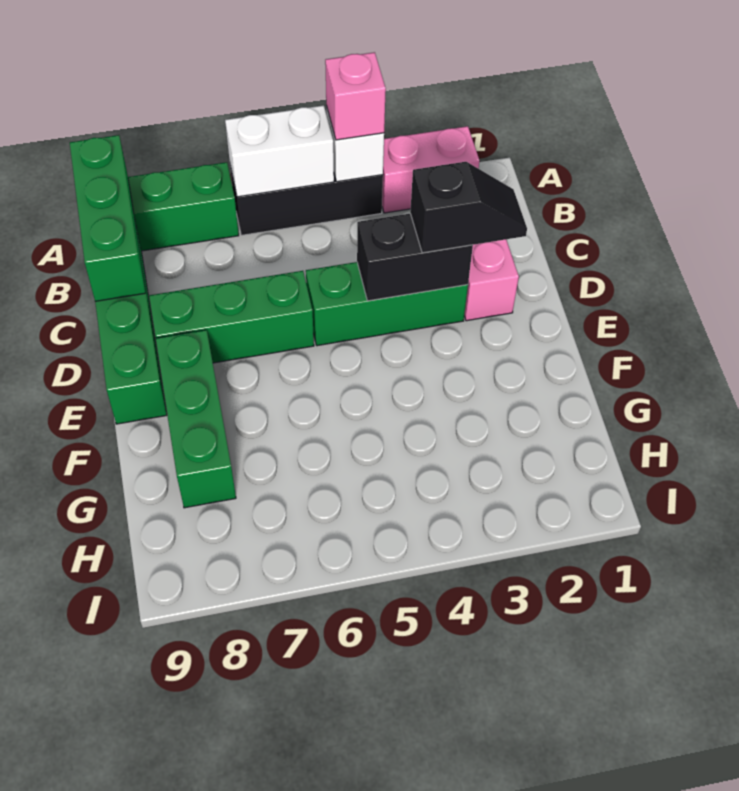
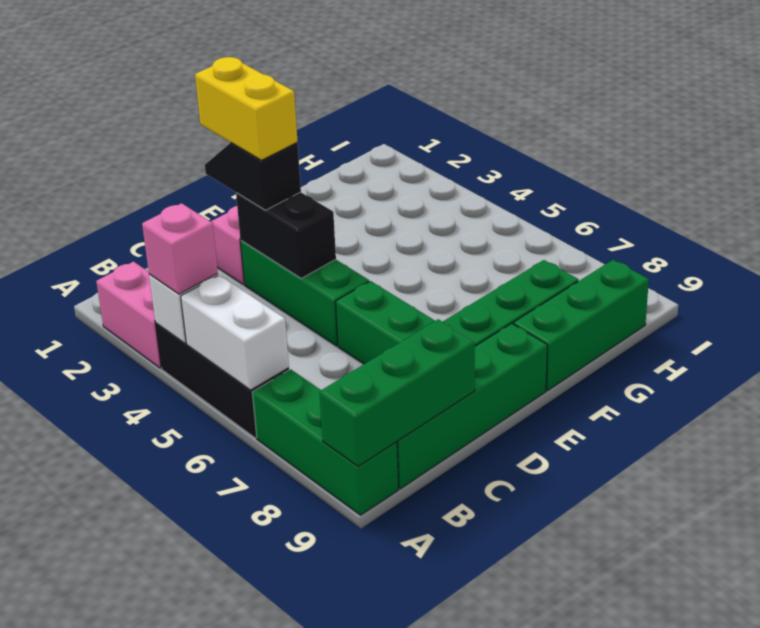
none -> yellow 1x2 brick [195,57,298,160]
none -> green 1x3 brick [513,260,649,390]

